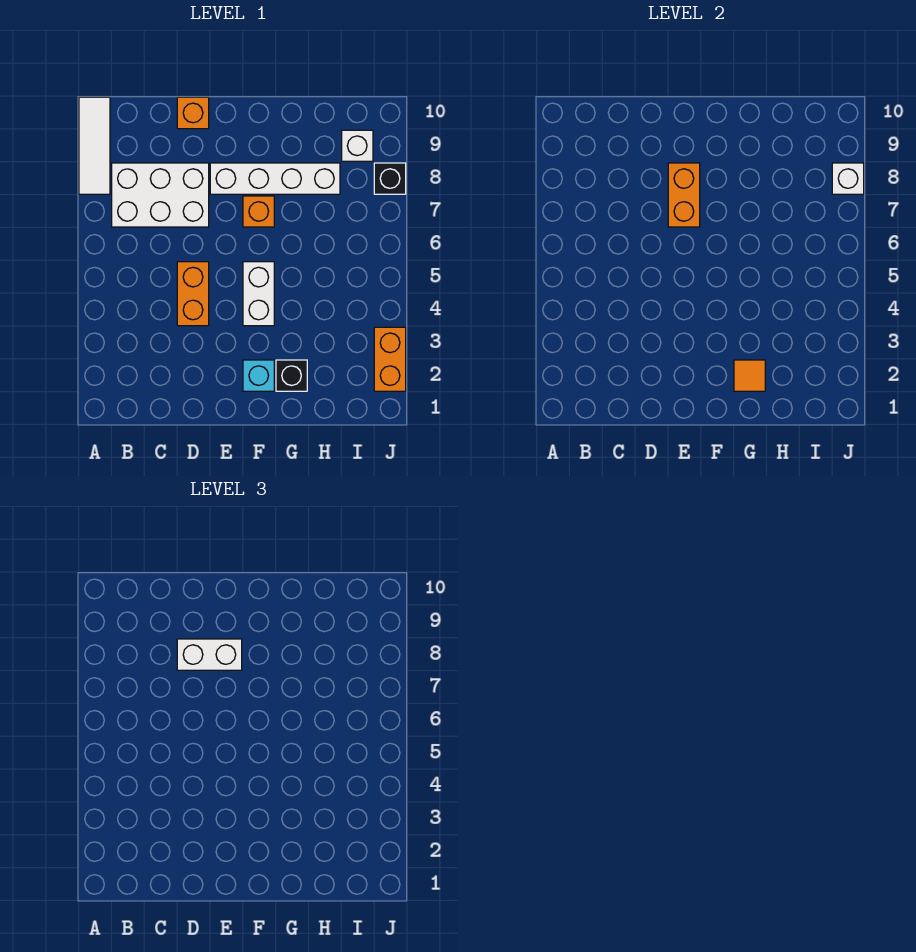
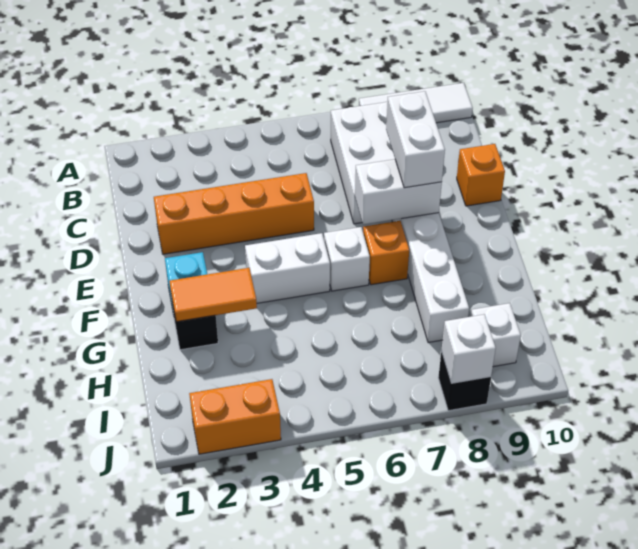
orange 1x2 brick [177,262,209,326] -> orange 1x4 brick [154,173,314,254]
orange 1x2 brick [668,163,700,227] -> white 1x2 brick [355,159,442,225]
none -> white 1x1 brick [324,227,370,291]
orange 1x1 tile [734,360,765,391] -> orange 1x2 tile [169,268,257,322]

